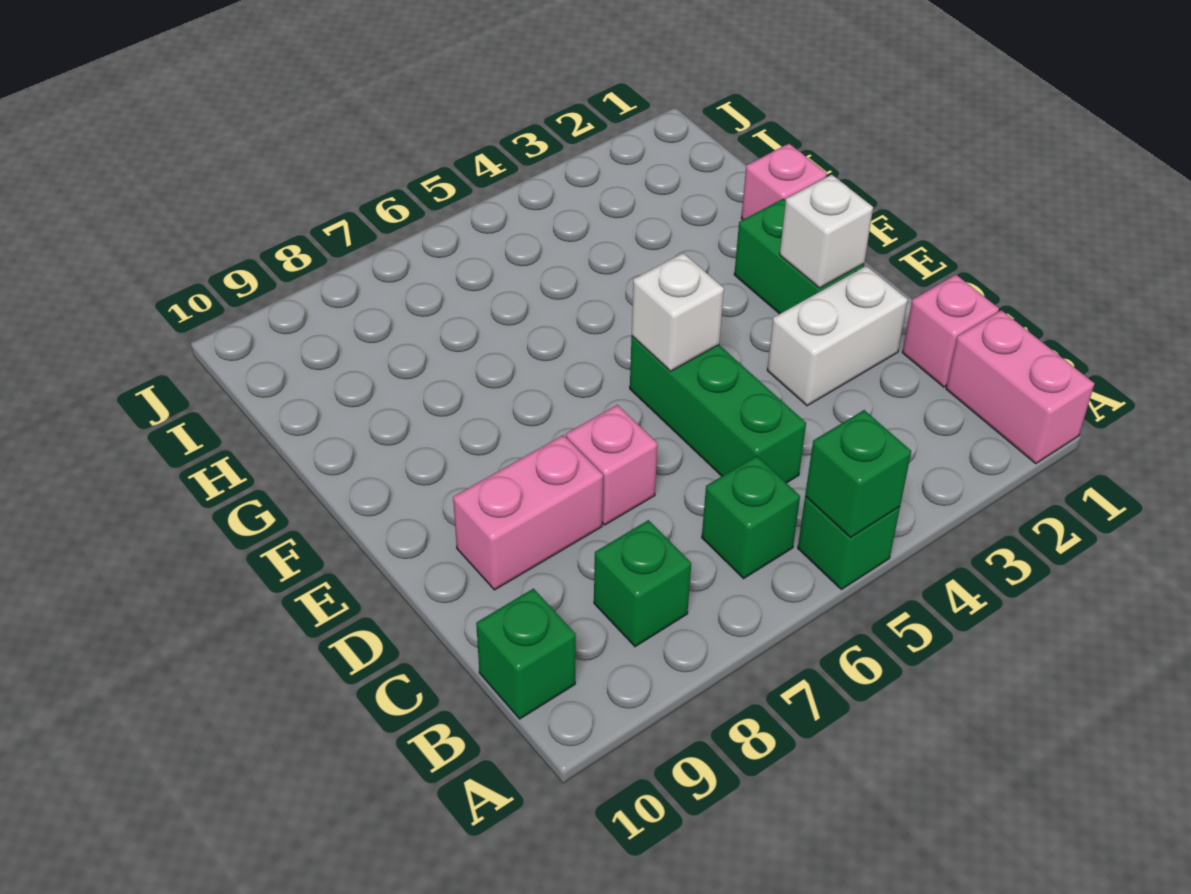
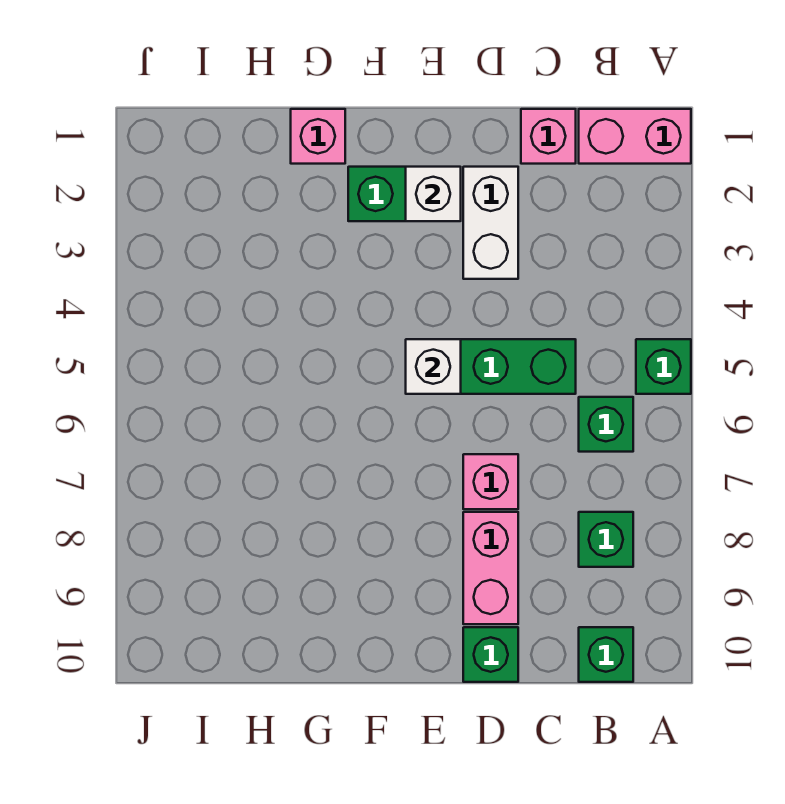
green 1x1 brick [805,410,911,538] -> green 1x1 brick moved to [463,627,518,682]

